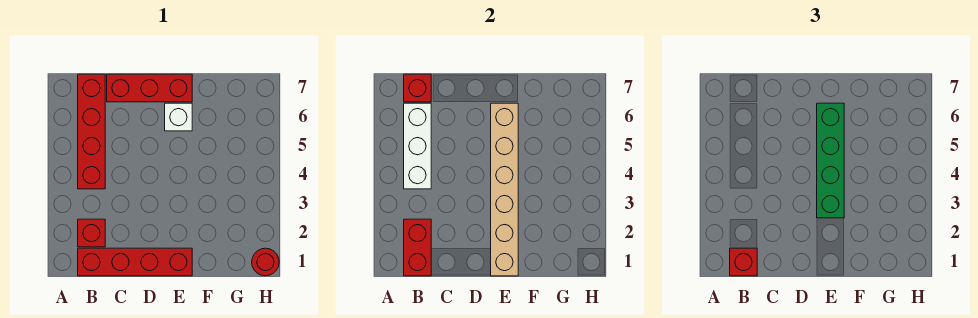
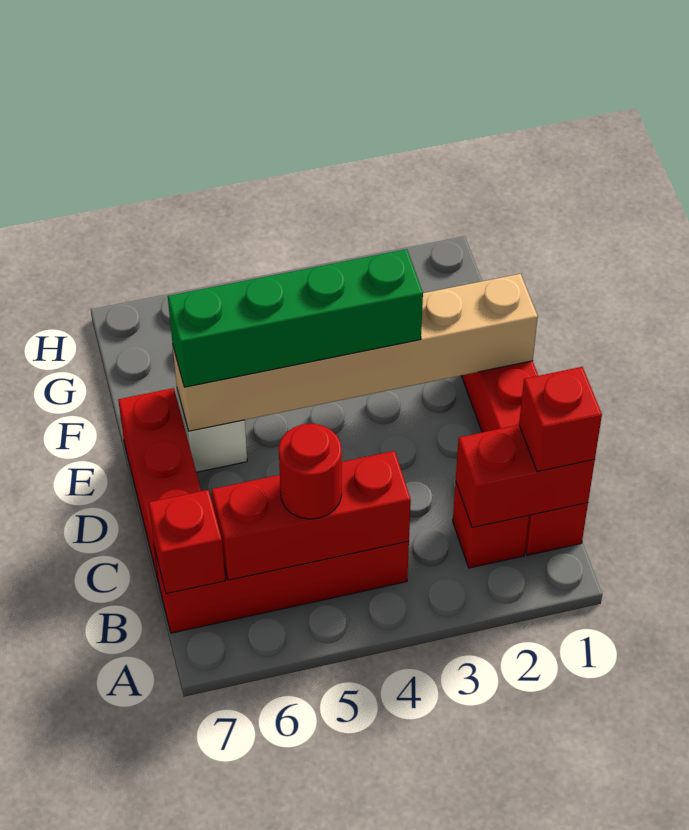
white 1x3 brick [404,103,431,189] -> red 1x3 brick [212,451,411,580]
red 1x1 round brick [252,248,279,276] -> red 1x1 round brick moved to [279,424,342,519]

